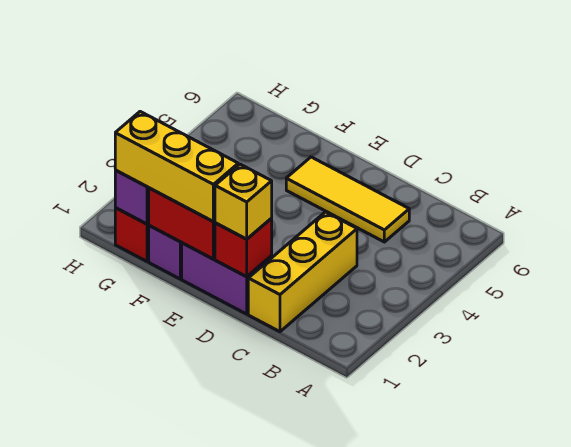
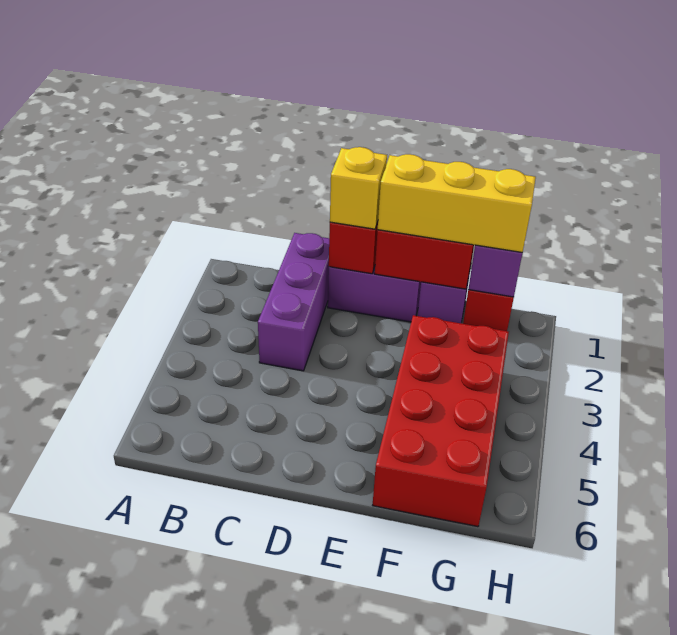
yellow 1x3 brick [248,212,357,332] -> purple 1x3 brick [258,233,329,371]
yellow 1x3 tile [286,157,409,242] -> none
none -> red 2x4 brick [373,315,509,527]

